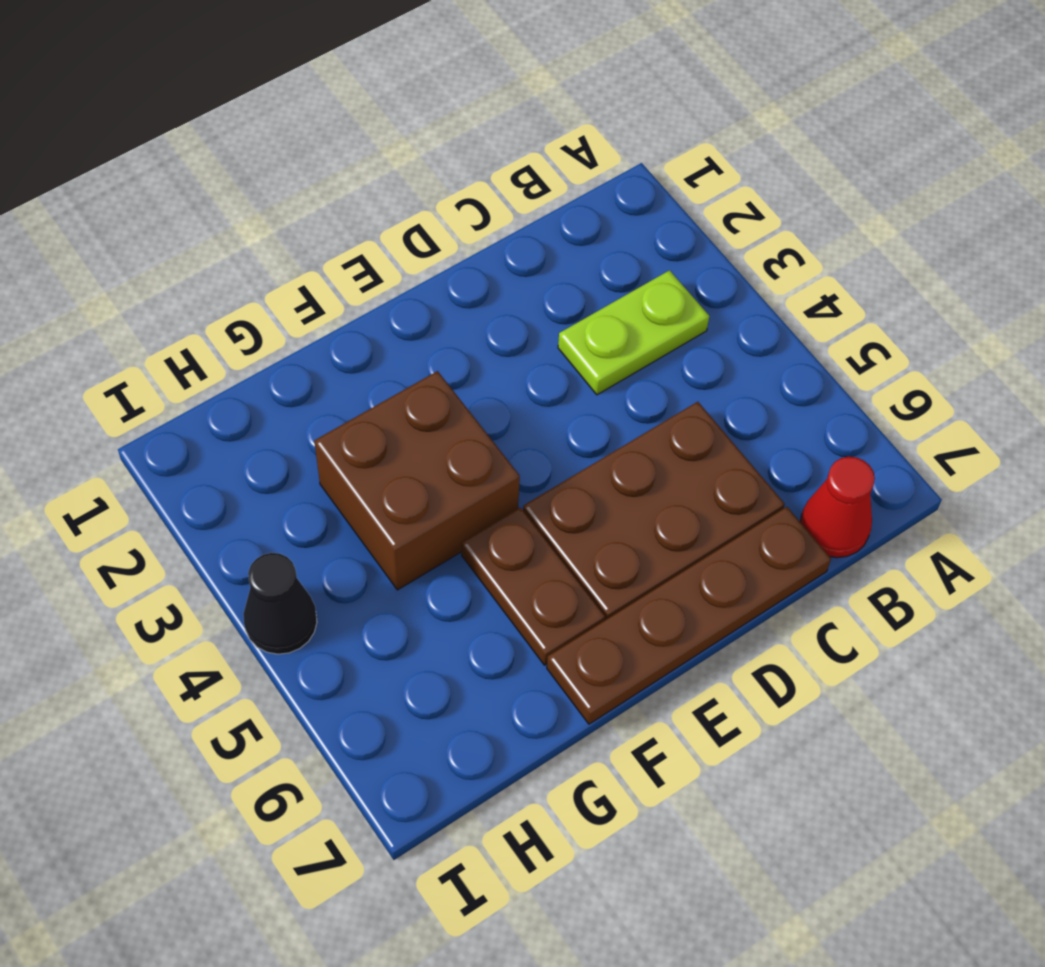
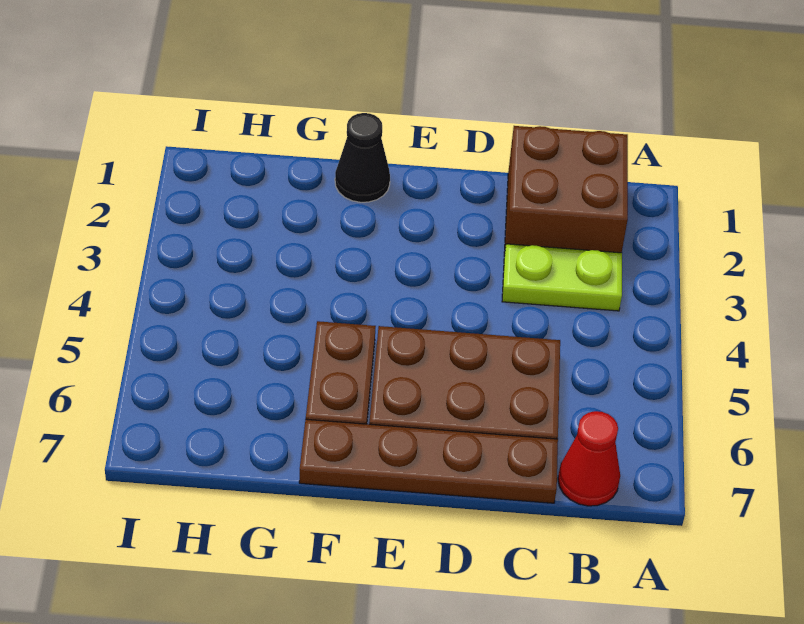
brown 2x2 brick [314,371,520,590] -> brown 2x2 brick moved to [504,126,628,256]
black 1x1 cone [243,553,317,654] -> black 1x1 cone moved to [335,113,390,202]

